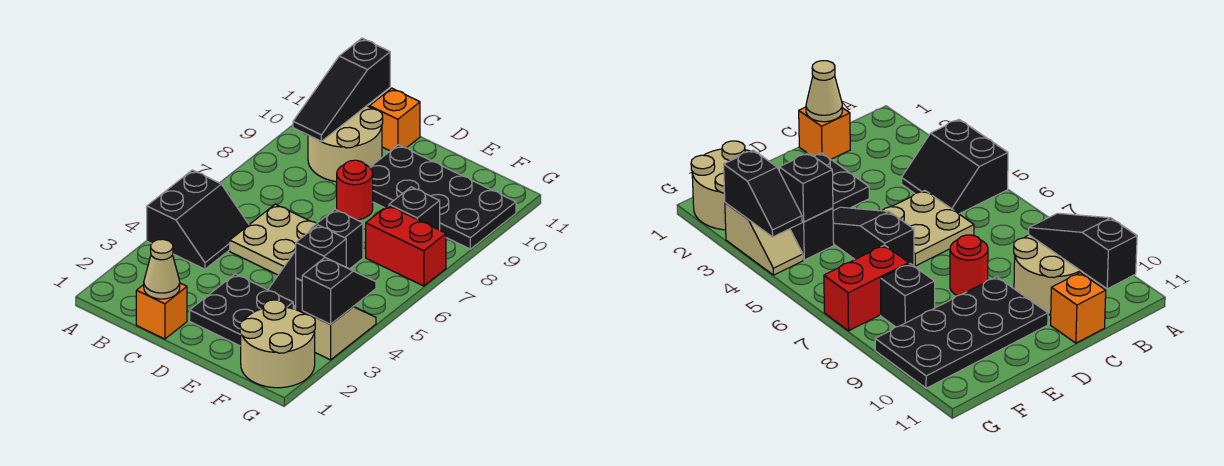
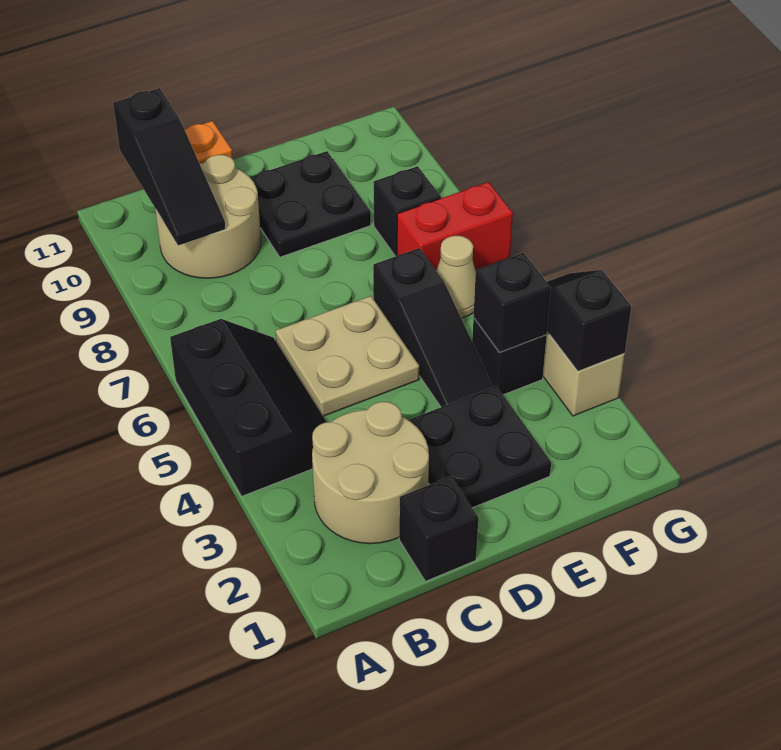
black 2x2 slope [147,170,249,269] -> black 2x3 slope [170,319,326,496]
orange 1x1 brick [136,283,187,339] -> black 1x1 brick [399,476,478,581]
tan 1x1 cone [144,239,180,299] -> tan 1x1 cone moved to [437,236,476,318]
red 1x1 round brick [337,160,373,220] -> none
black 2x4 plate [370,145,516,249] -> black 2x2 plate [250,151,371,257]
tan 2x2 round brick [240,300,315,388] -> tan 2x2 round brick moved to [312,402,429,544]

